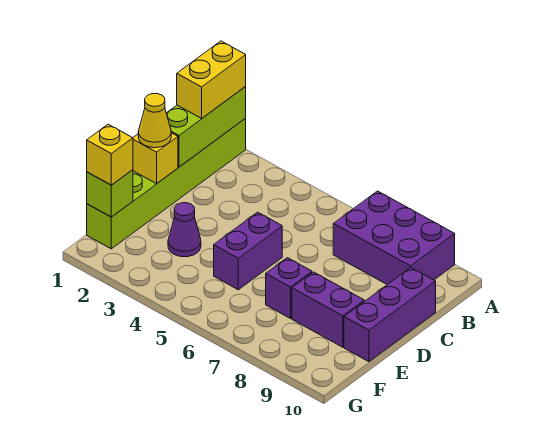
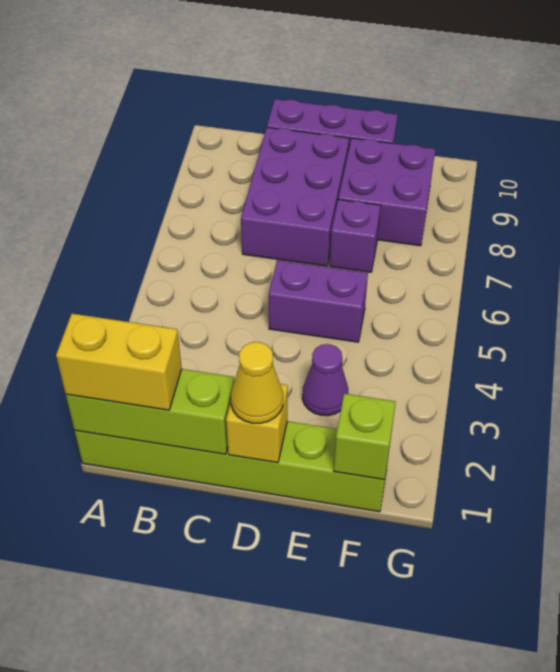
purple 2x3 brick [333,191,455,285] -> purple 2x3 brick moved to [241,127,349,266]
purple 1x2 brick [292,272,364,347] -> purple 2x2 brick [338,138,435,246]
yellow 1x1 brick [87,124,133,185] -> none

